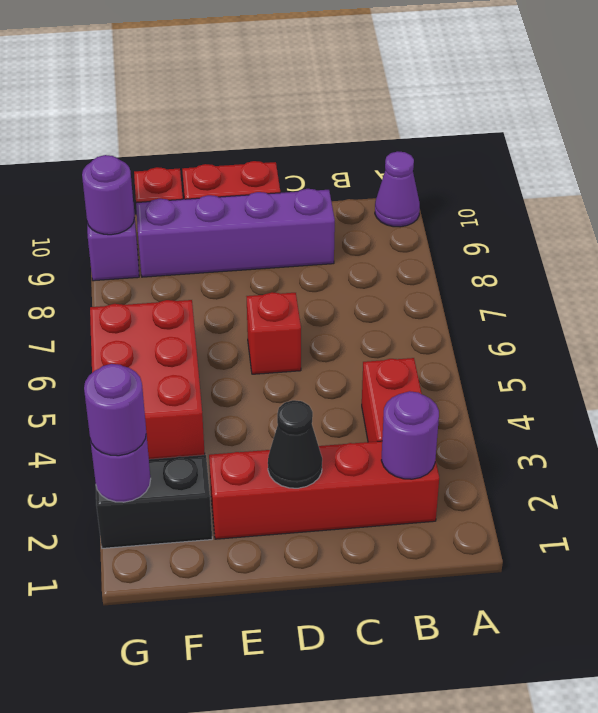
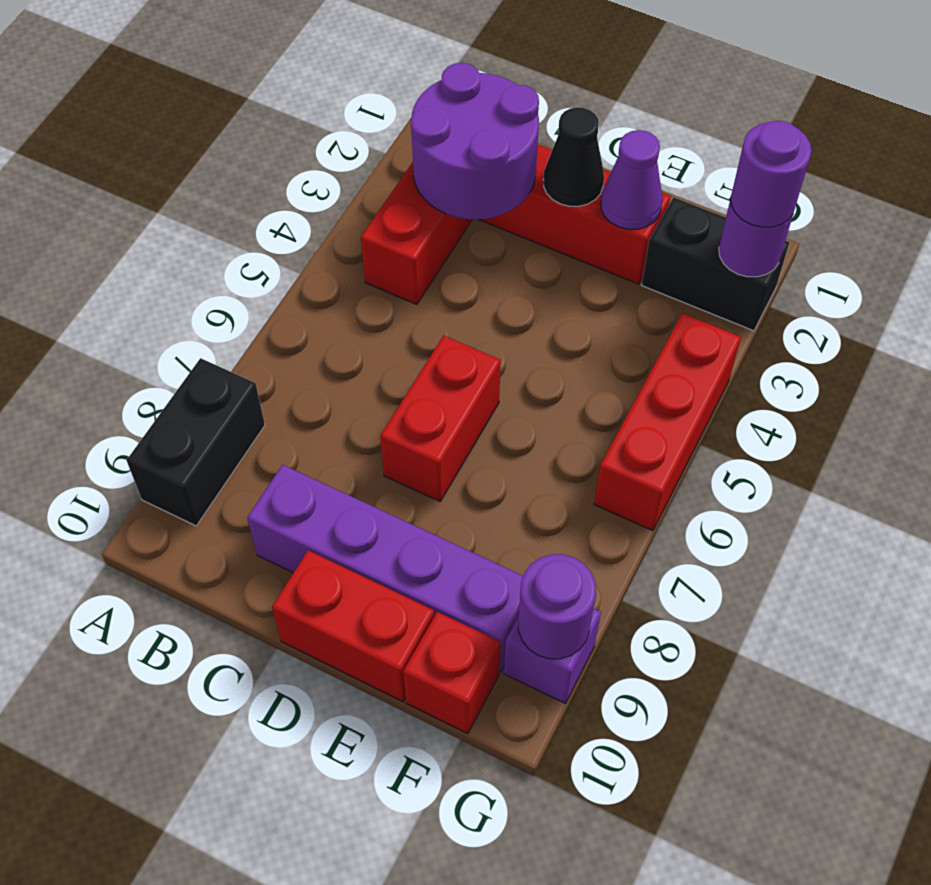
none -> black 1x2 brick [127,358,265,526]
purple 1x1 cone [375,151,420,227] -> purple 1x1 cone moved to [601,130,662,229]
purple 1x1 round brick [381,391,439,479] -> purple 2x2 round brick [411,63,539,220]
red 1x1 brick [247,292,301,374] -> red 1x2 brick [380,336,501,501]
red 2x3 brick [90,300,205,459] -> red 1x3 brick [594,313,741,531]

